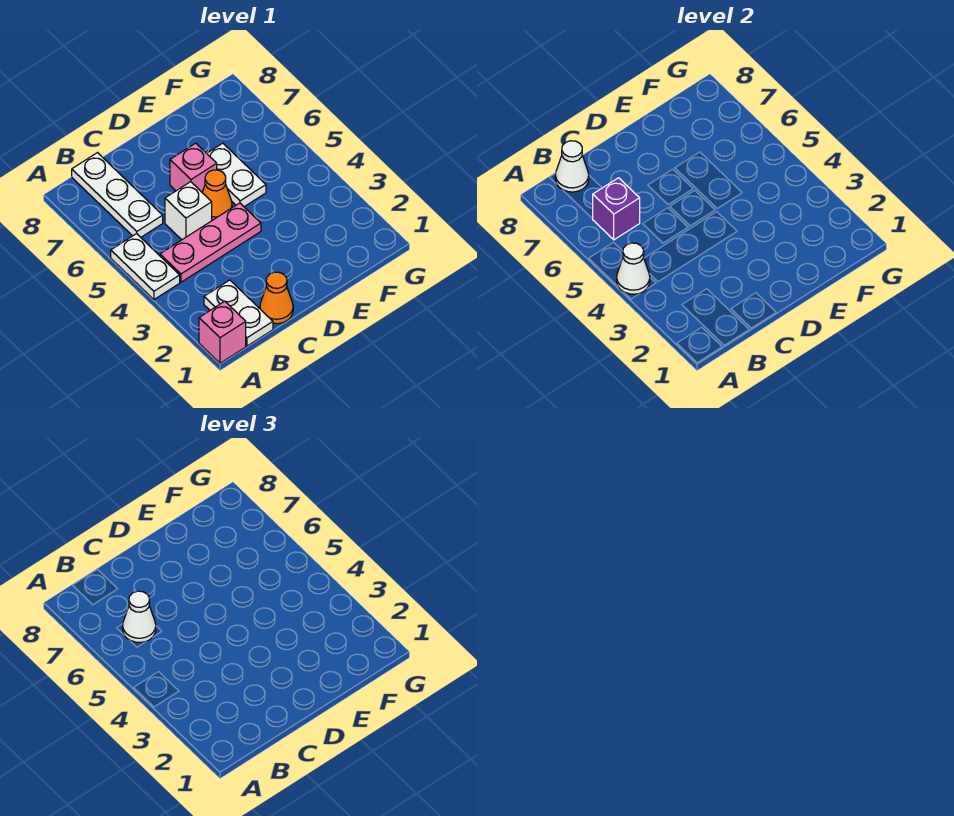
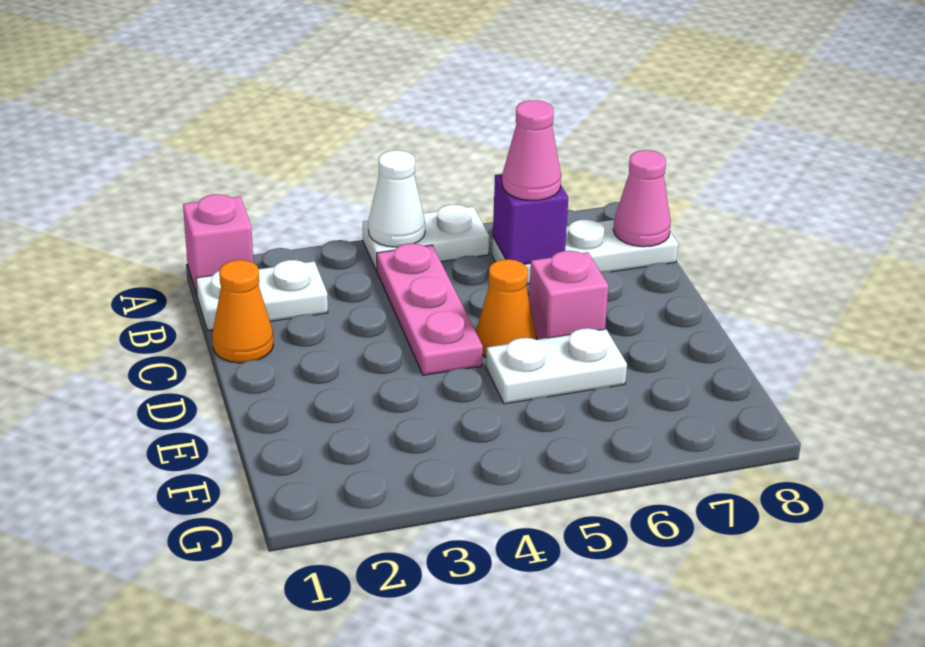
white 1x1 cone [123,591,156,642] -> pink 1x1 cone [502,100,561,201]
white 1x1 cone [555,141,589,192] -> pink 1x1 cone [613,150,671,247]
white 1x1 brick [165,182,212,240] -> none

